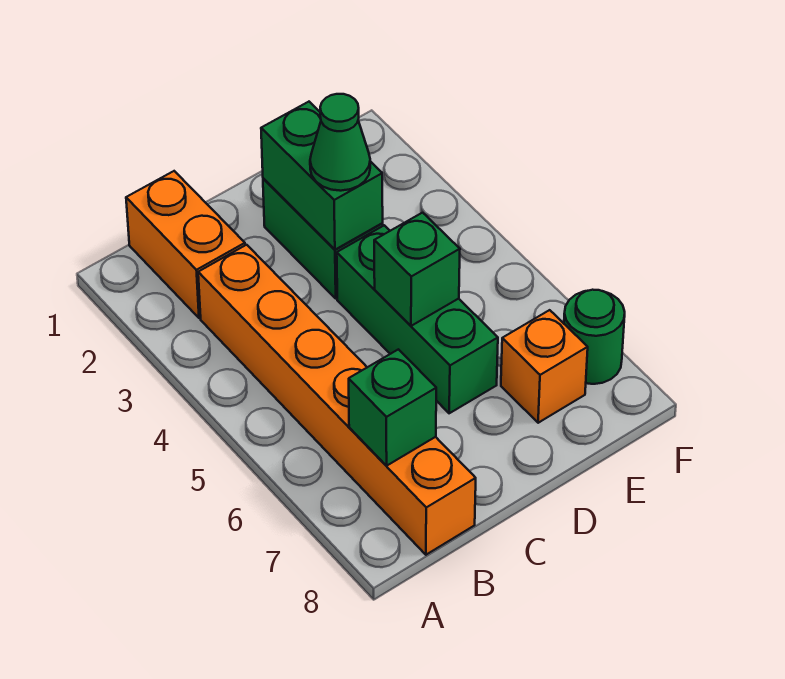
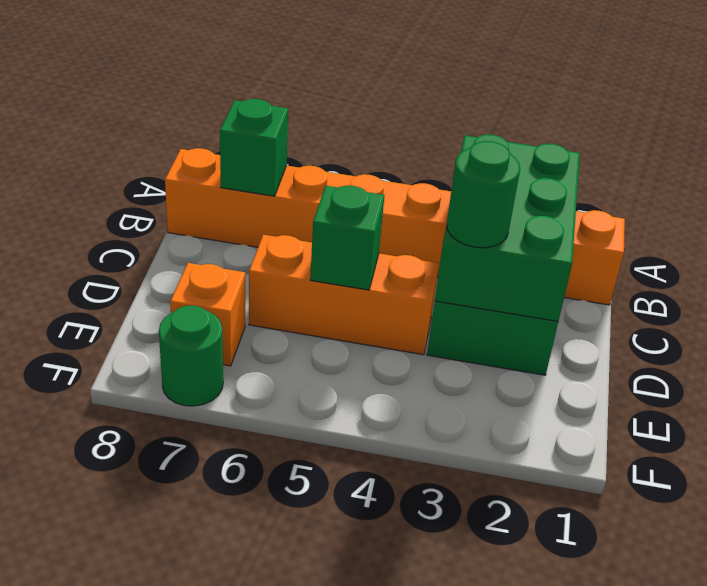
green 1x2 brick [261,102,383,250] -> green 2x3 brick [435,134,580,321]
green 1x1 cone [310,94,370,191] -> green 1x1 round brick [447,141,520,248]
green 1x3 brick [337,225,498,413] -> orange 1x3 brick [249,235,439,355]

